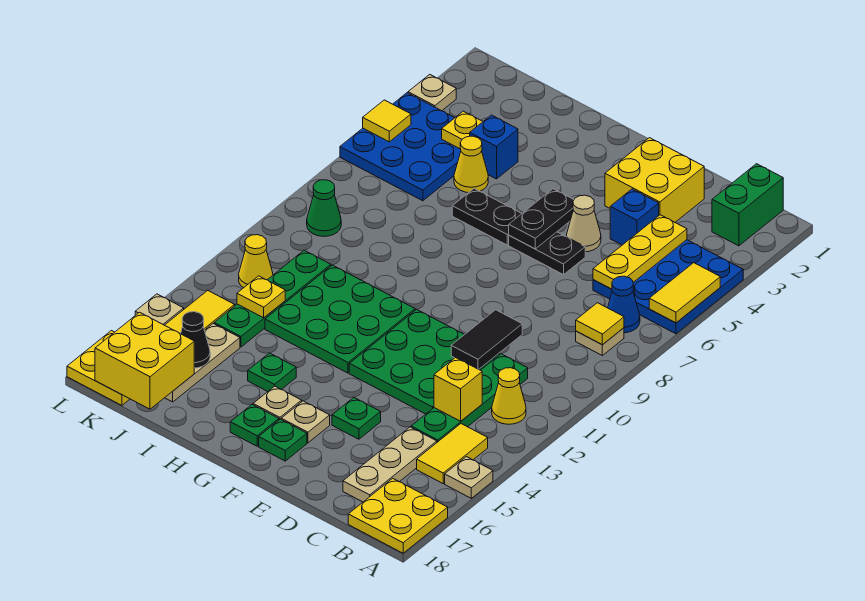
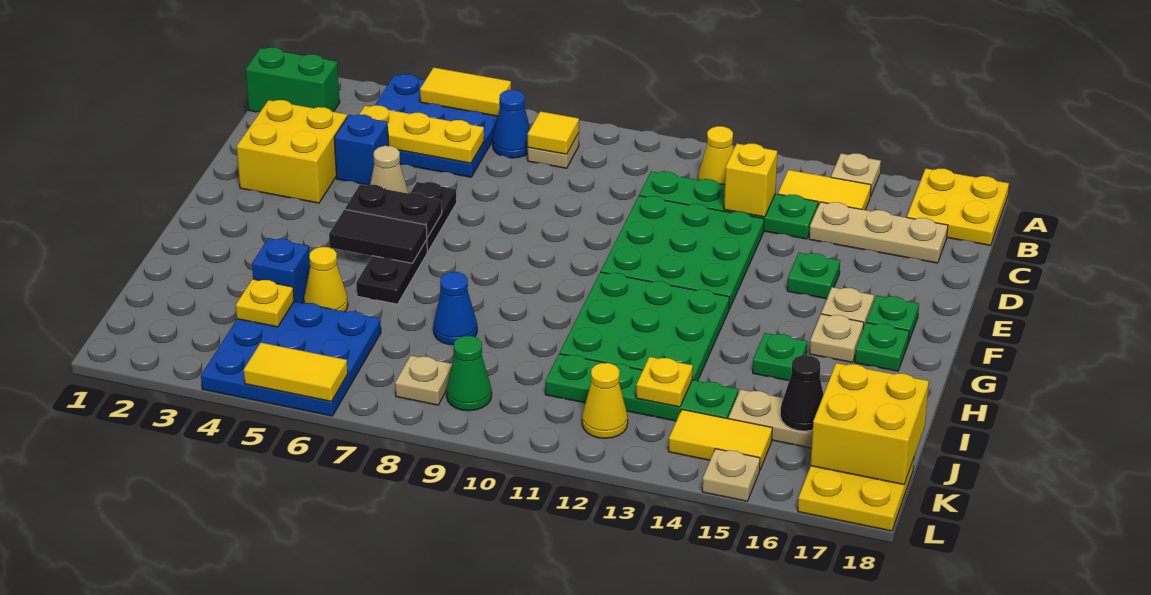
black 1x2 tile [451,310,522,369] -> black 1x2 tile moved to [329,209,427,263]
none -> blue 1x1 cone [433,272,477,345]
tan 1x1 plate [408,74,456,111] -> tan 1x1 plate moved to [395,356,452,405]
yellow 1x1 tile [363,100,411,142] -> yellow 1x2 tile [244,343,348,401]

